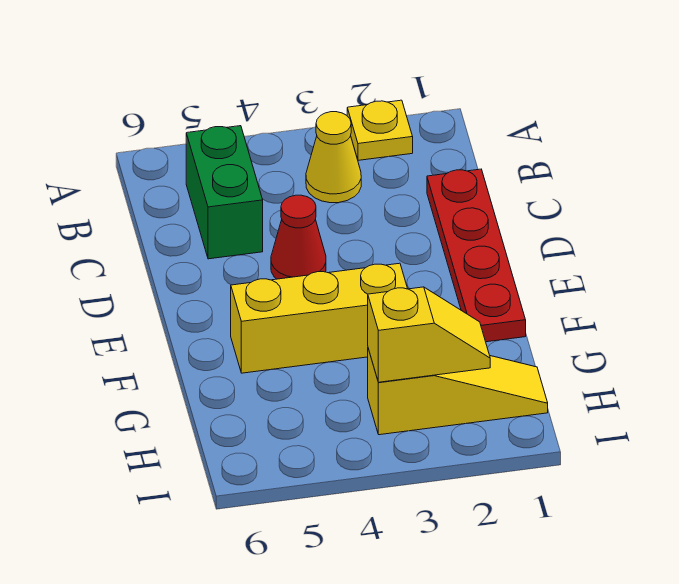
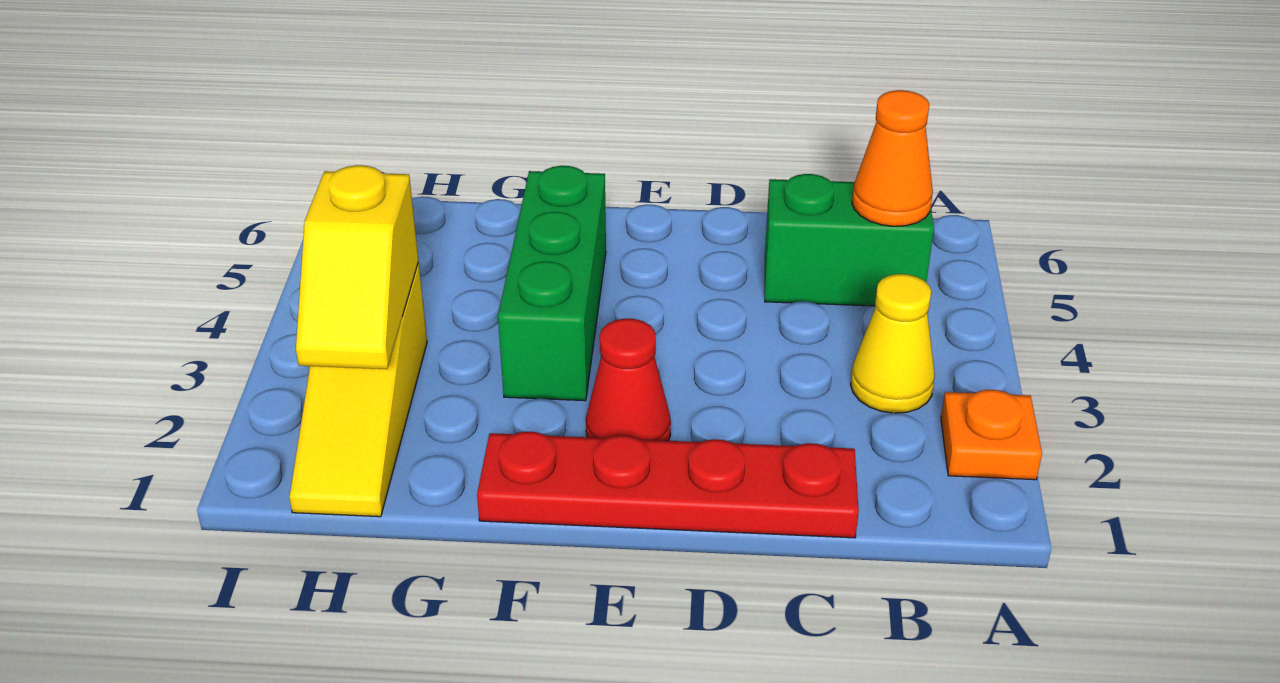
yellow 1x1 plate [347,100,413,160] -> orange 1x1 plate [941,390,1042,480]
none -> orange 1x1 cone [852,90,933,226]
red 1x1 cone [271,195,326,279] -> red 1x1 cone moved to [586,319,671,441]
yellow 1x3 brick [231,263,408,373] -> green 1x3 brick [498,166,606,401]

